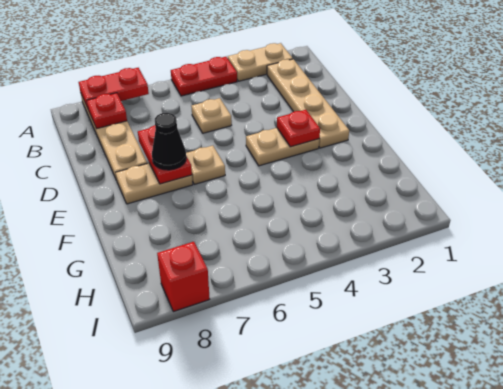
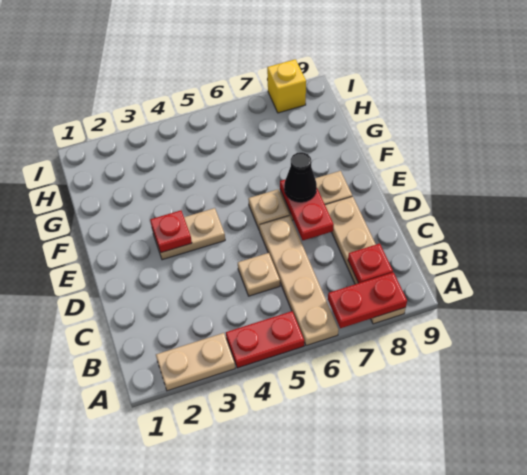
tan 1x4 plate [267,59,349,148] -> tan 1x4 plate moved to [259,216,339,346]
red 1x1 brick [157,242,210,312] -> yellow 1x1 brick [267,59,306,113]

